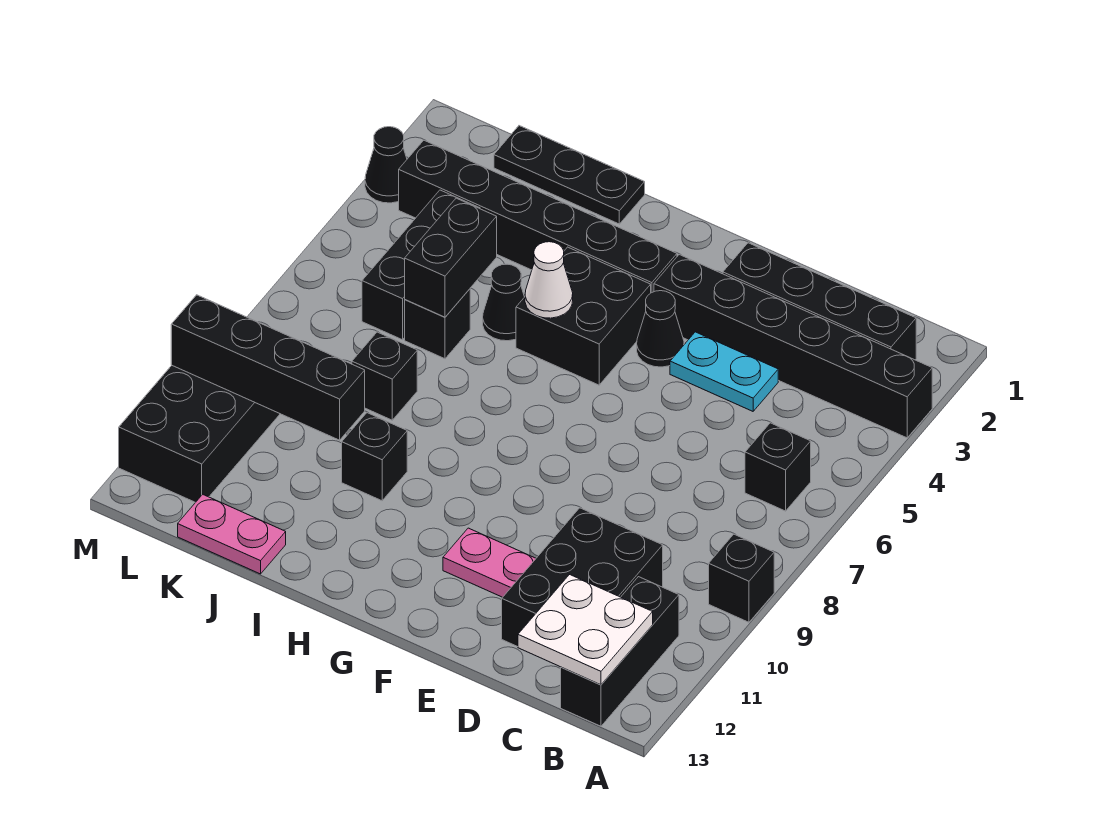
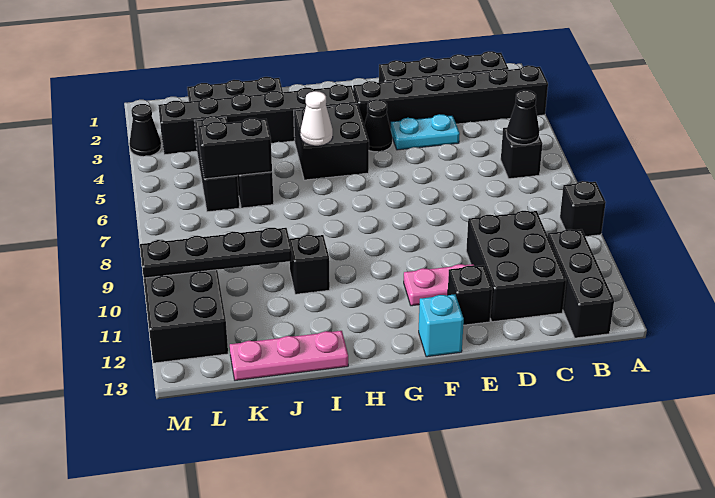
white 2x2 plate [518,575,653,685] -> none
none -> cyan 1x1 brick [419,294,464,357]
black 1x1 cone [483,264,524,341] -> black 1x1 cone moved to [507,90,539,145]
black 1x2 brick [405,198,497,317] -> black 1x2 brick turned to [198,118,272,179]
black 1x1 brick [352,332,417,420] -> black 1x1 brick moved to [448,265,492,325]
black 1x4 brick [171,295,365,440] -> black 1x4 plate [140,228,292,278]
pink 1x2 plate [178,494,286,574] -> pink 1x3 plate [230,331,348,380]

